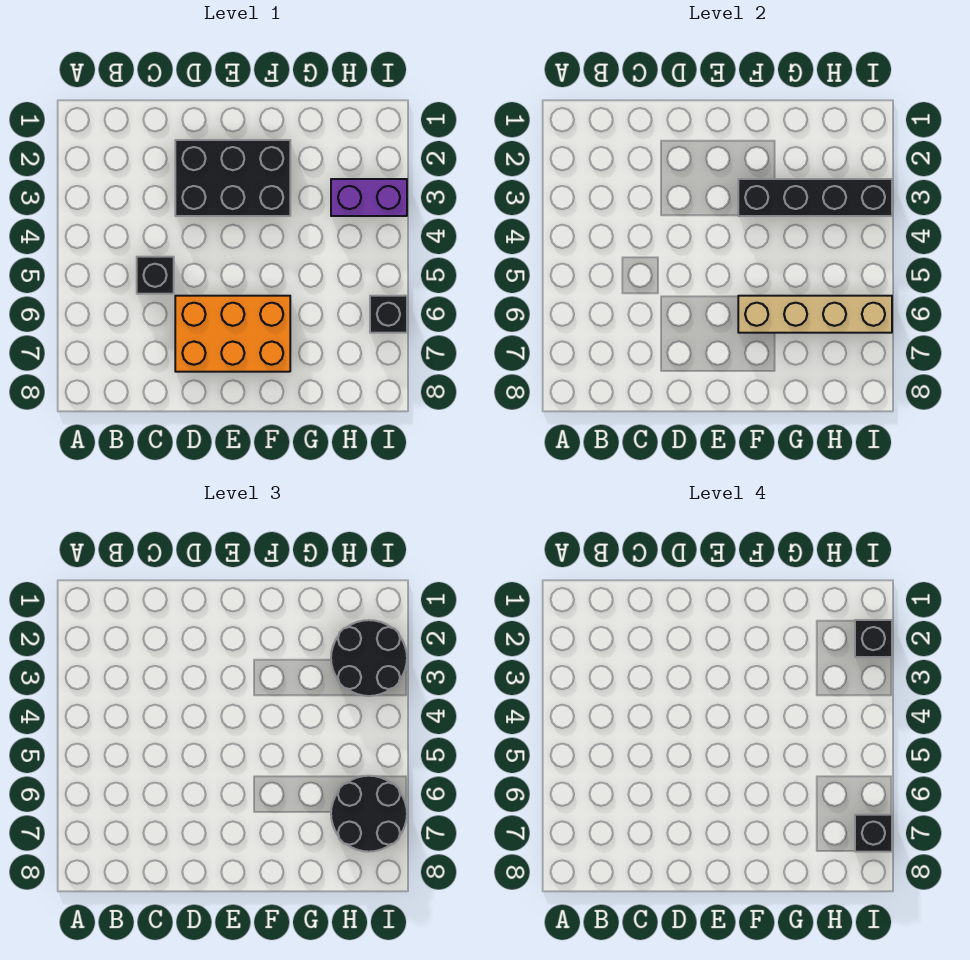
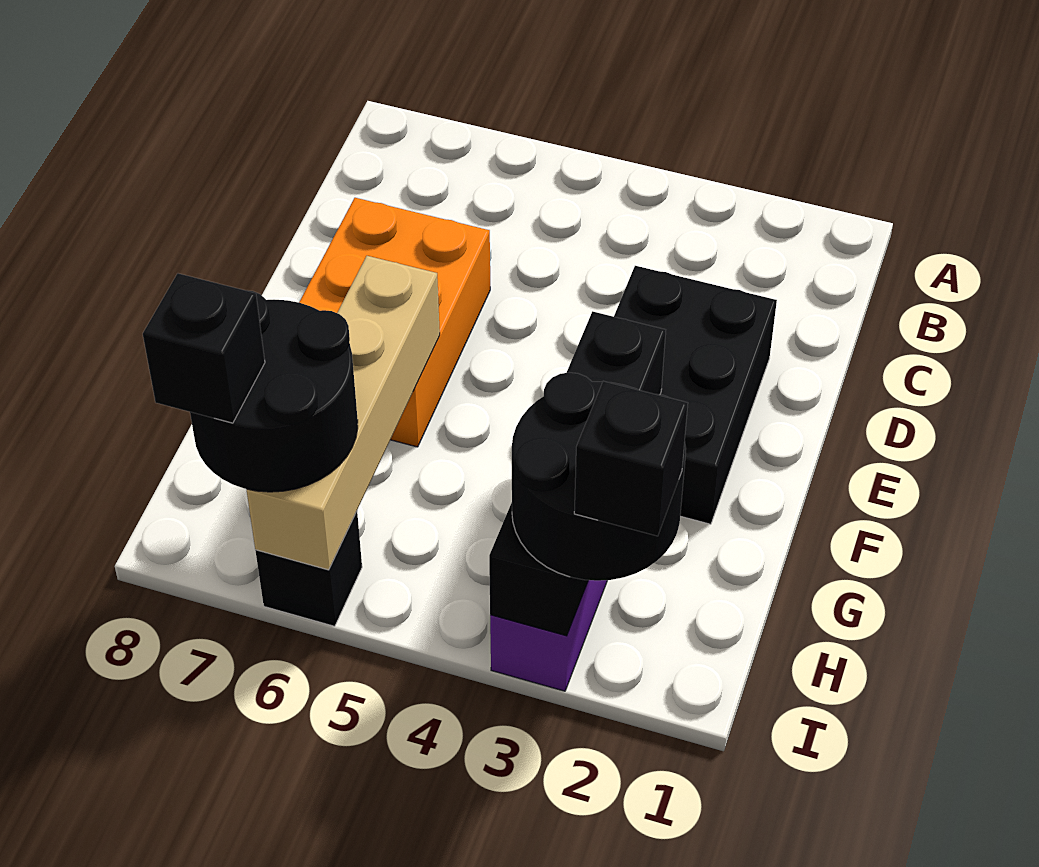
black 1x1 brick [137,257,174,294] -> none

